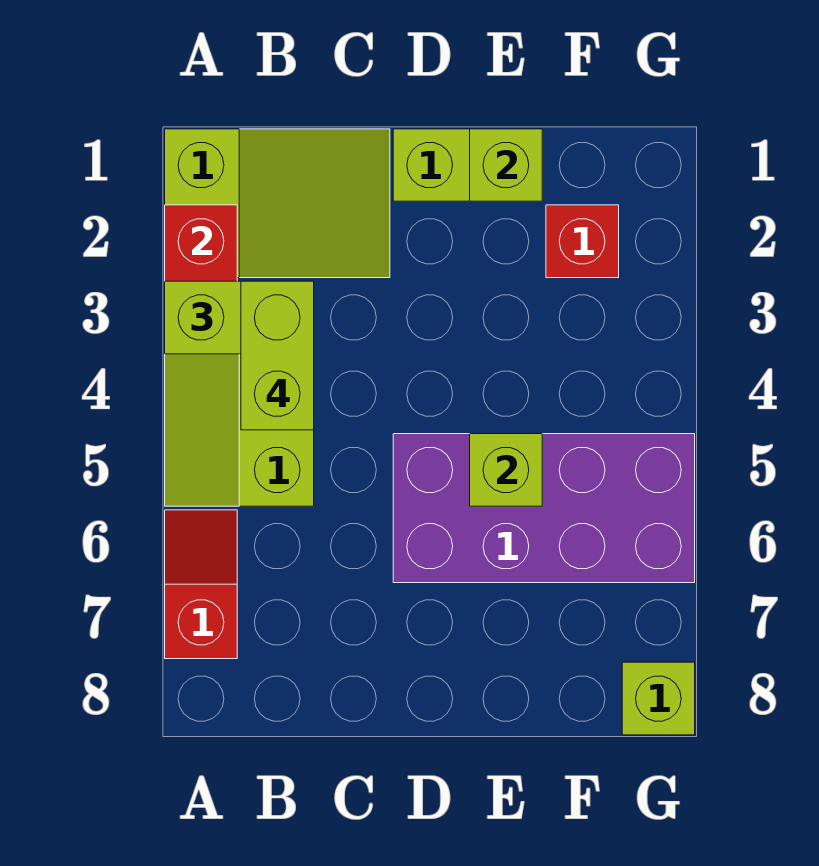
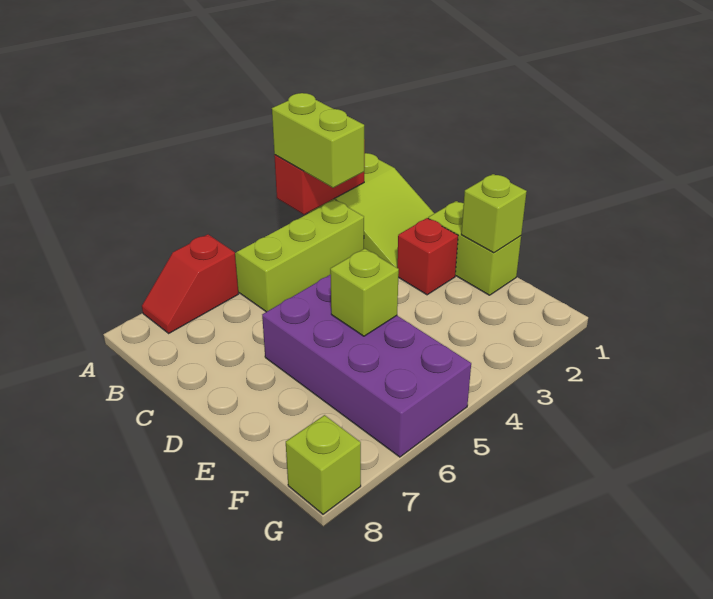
red 1x2 slope [165,510,237,659] -> red 1x2 slope turned to [142,234,238,333]
lime 1x2 brick [241,281,314,430] -> none
red 1x1 brick [546,205,619,278] -> red 1x1 brick moved to [397,218,458,295]

